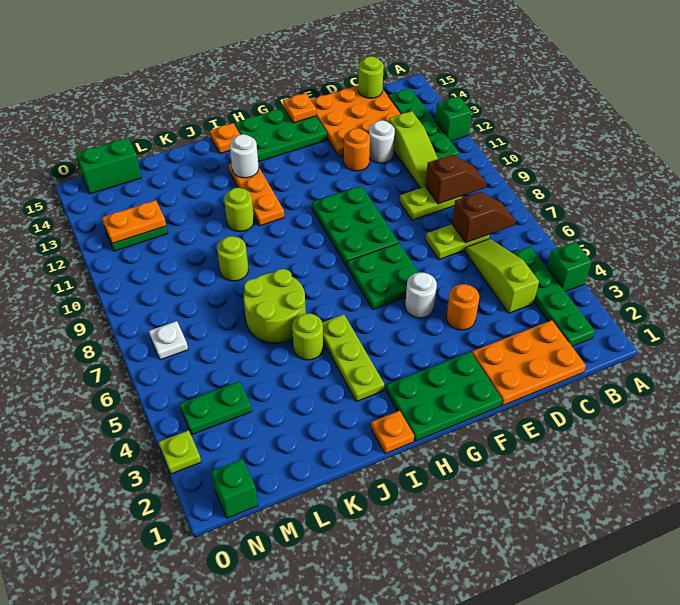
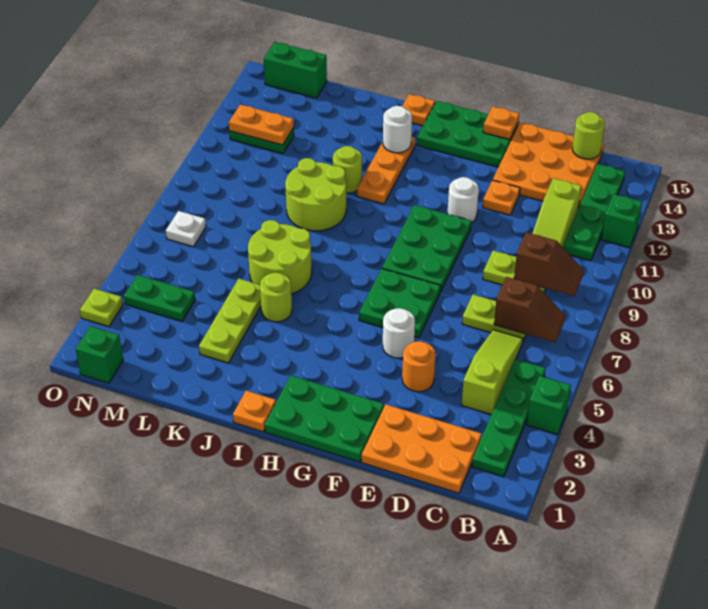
white 1x1 round brick [369,120,395,163] -> white 1x1 round brick moved to [447,177,479,223]
orange 1x1 round brick [344,128,370,171] -> orange 1x1 plate [483,180,520,215]
lime 1x3 plate [322,315,384,401] -> lime 1x3 plate moved to [199,279,261,363]
lime 1x1 round brick [217,236,248,281] -> lime 2x2 round brick [285,158,346,231]

